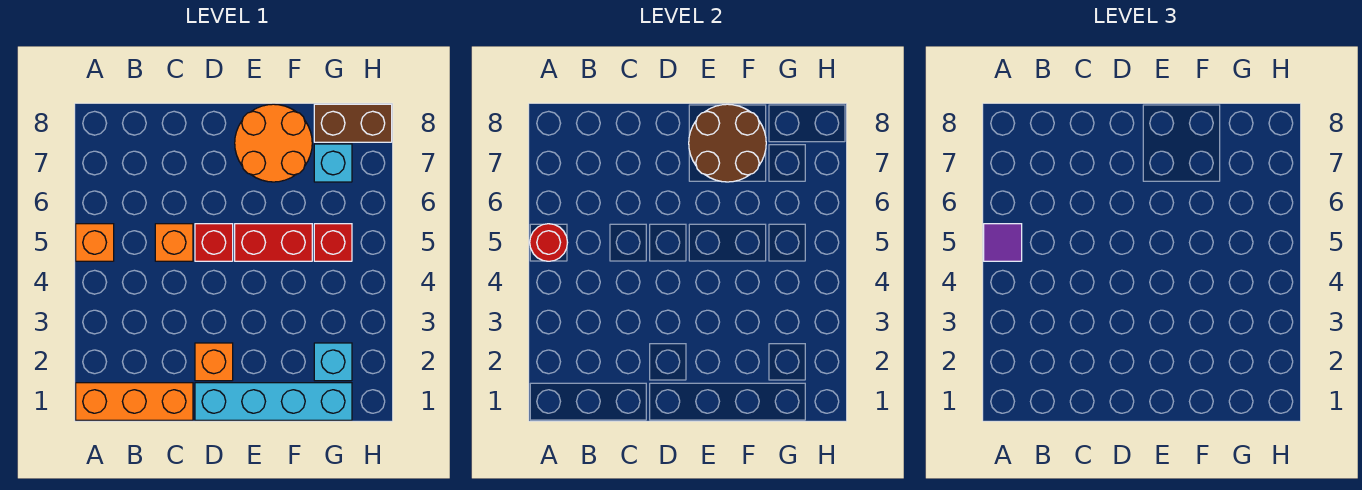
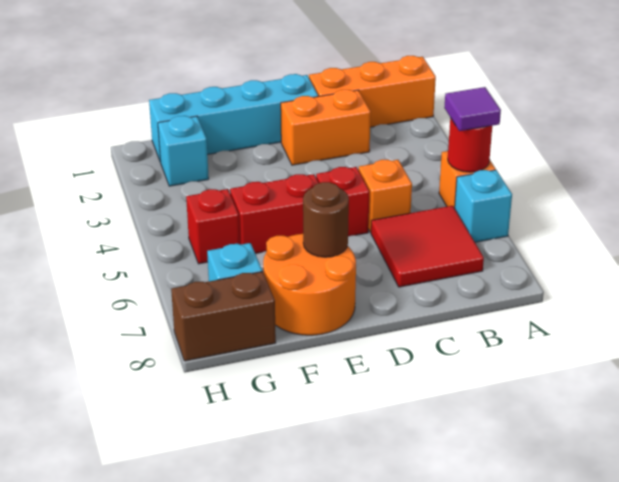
none -> cyan 1x1 brick [455,170,512,242]
none -> red 2x2 tile [371,206,484,287]
orange 1x1 brick [195,343,233,381] -> orange 1x2 brick [281,90,371,165]
brown 2x2 round brick [689,104,766,182] -> brown 1x1 round brick [303,182,349,257]

